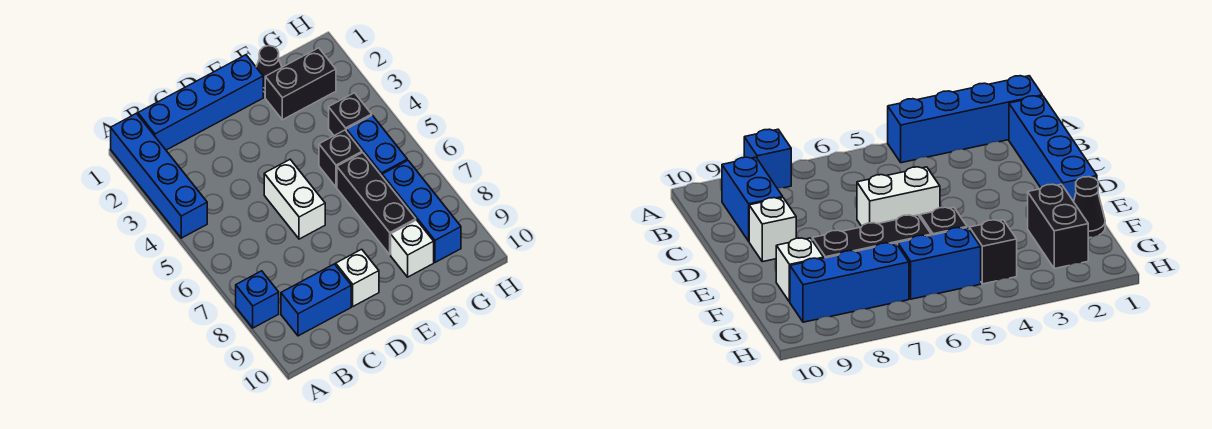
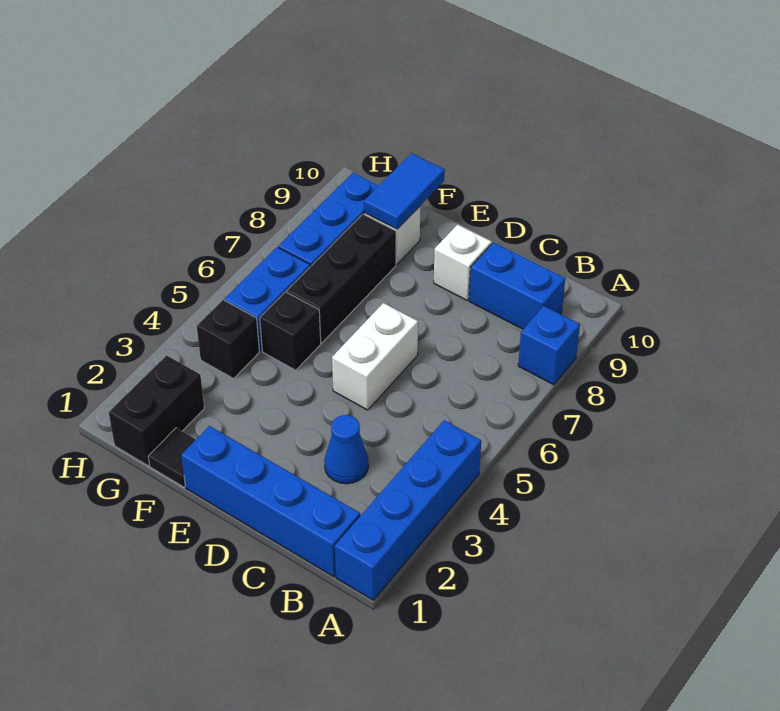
none -> blue 1x1 cone [324,415,368,484]
black 1x1 cone [256,46,282,92] -> black 1x1 tile [148,428,196,487]
black 1x2 brick [265,48,336,120] -> black 1x2 brick turned to [109,355,204,466]
none -> blue 1x2 tile [364,153,445,229]

